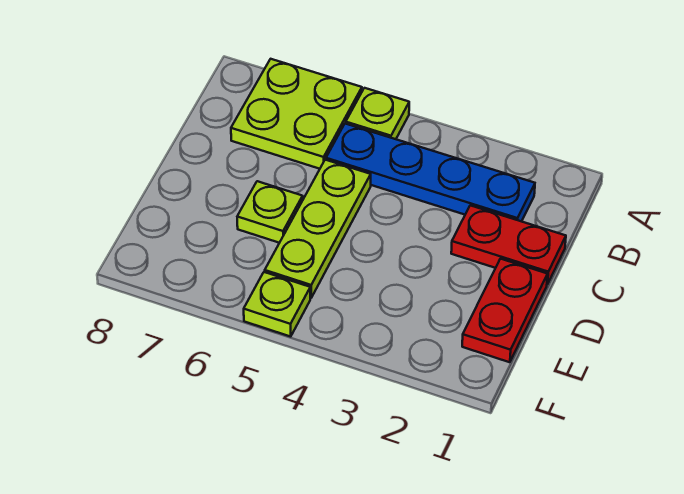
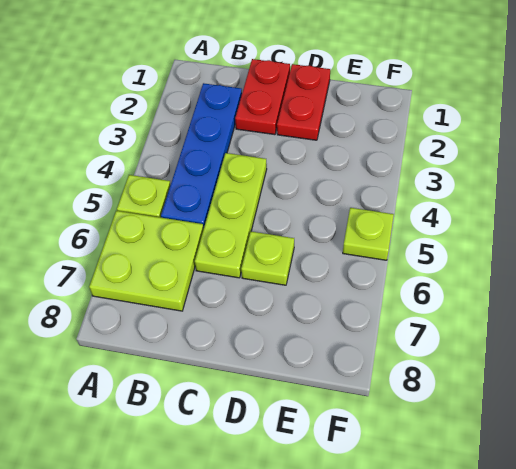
lime 1x3 plate [265,160,371,298] -> lime 1x3 plate turned to [195,153,267,278]
red 1x2 plate [462,259,548,362] -> red 1x2 plate turned to [277,64,330,140]

